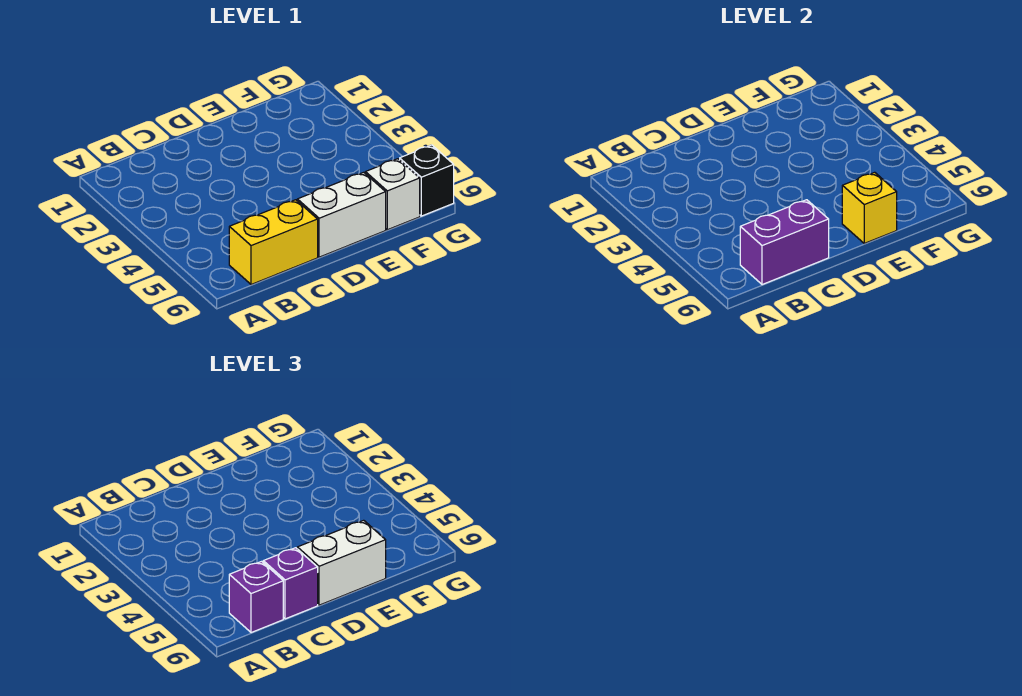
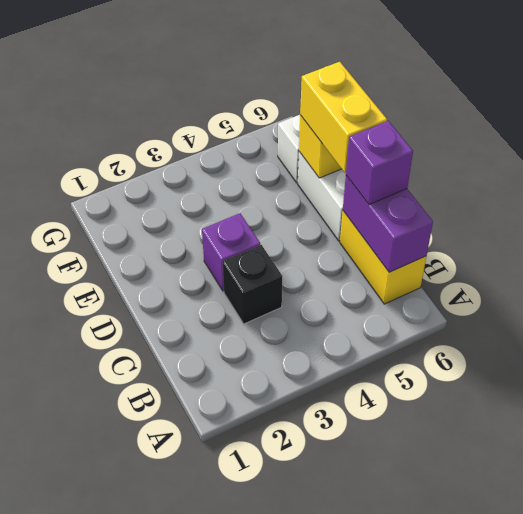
purple 1x1 brick [229,561,283,633] -> purple 1x1 brick moved to [202,213,260,291]
white 1x2 brick [297,520,386,605] -> yellow 1x2 brick [300,62,387,173]
black 1x1 brick [400,145,454,216] -> black 1x1 brick moved to [223,245,282,324]

